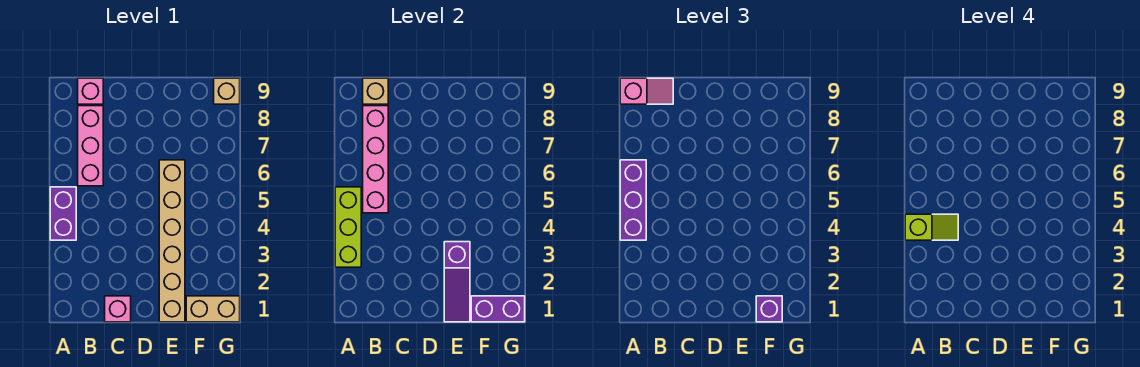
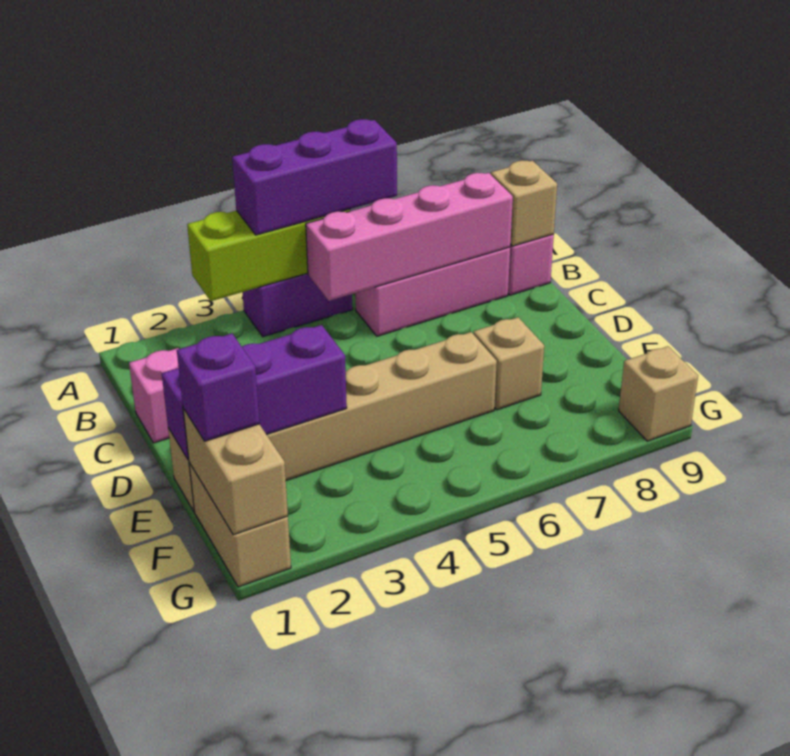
lime 1x2 slope [905,214,958,240] -> none
pink 1x2 slope [620,78,673,104] -> none
purple 1x3 slope [444,242,470,322] -> purple 1x3 brick [162,325,347,460]
none -> tan 1x1 brick [474,317,544,410]
purple 1x2 brick [471,296,525,322] -> tan 1x2 brick [183,408,288,535]

